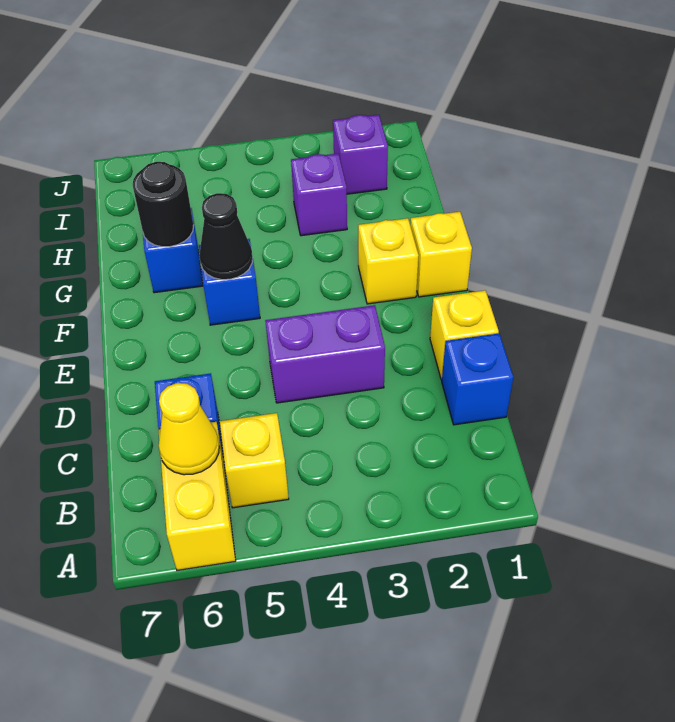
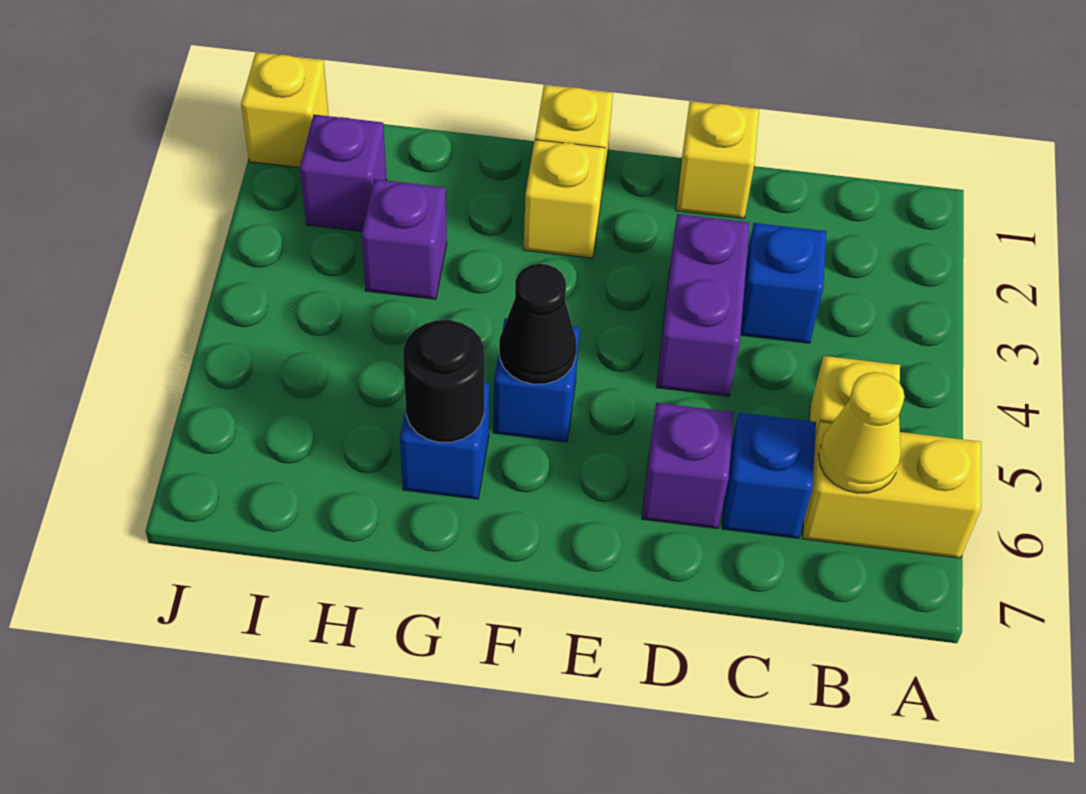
blue 1x1 brick [442,333,513,425] -> blue 1x1 brick moved to [740,223,826,343]
none -> purple 1x1 brick [642,403,734,528]
none -> yellow 1x1 brick [241,53,329,167]

